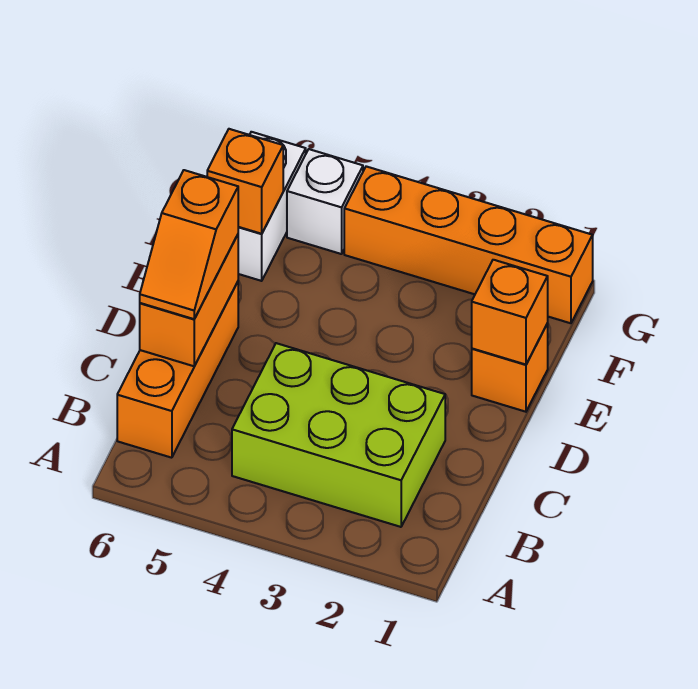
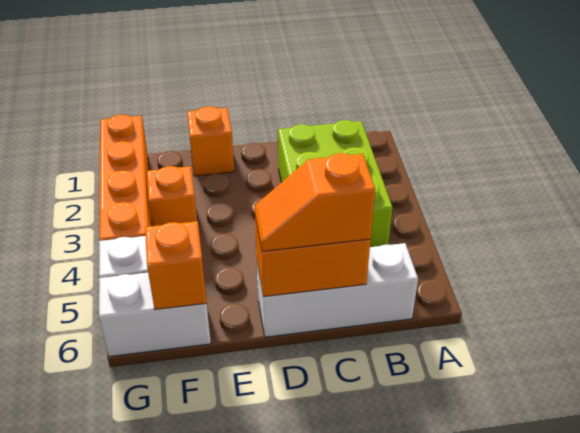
orange 1x3 brick [117,282,238,458] -> white 1x3 brick [257,243,418,337]
orange 1x2 slope [140,170,238,319] -> orange 1x2 slope turned to [255,153,375,251]
orange 1x1 brick [472,260,548,365] -> orange 1x1 brick moved to [147,166,197,226]

